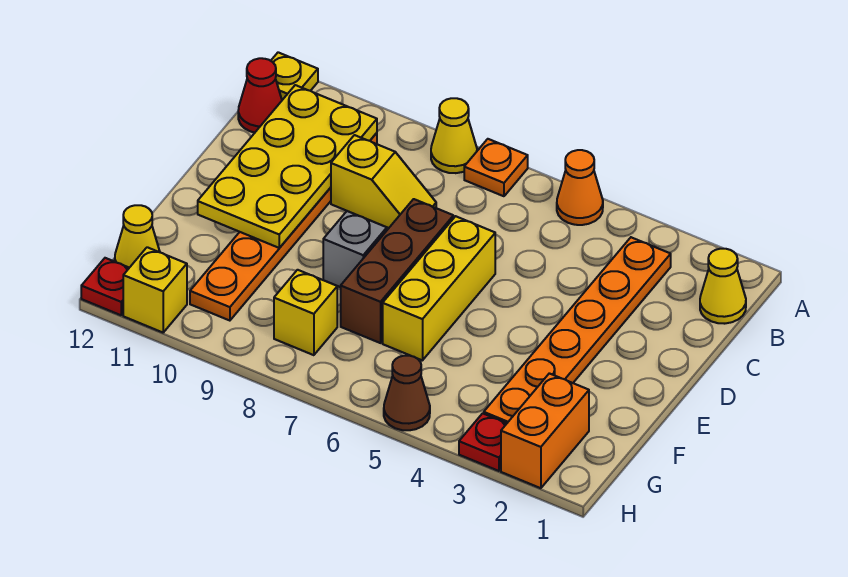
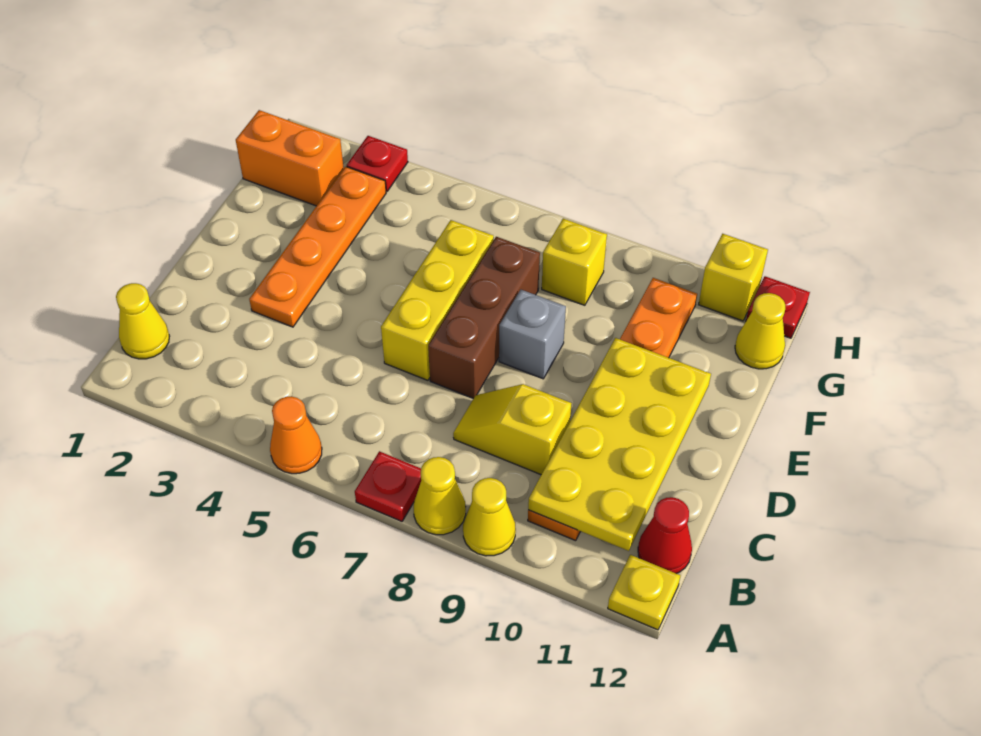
orange 1x1 plate [464,139,528,196] -> red 1x1 plate [355,451,421,521]
none -> yellow 1x1 cone [463,478,516,556]
orange 1x6 plate [484,237,671,423] -> orange 1x4 plate [249,167,386,327]
orange 1x2 brick [501,373,589,488] -> orange 1x2 brick turned to [236,110,344,206]
brown 1x1 cone [384,356,430,430] -> none

